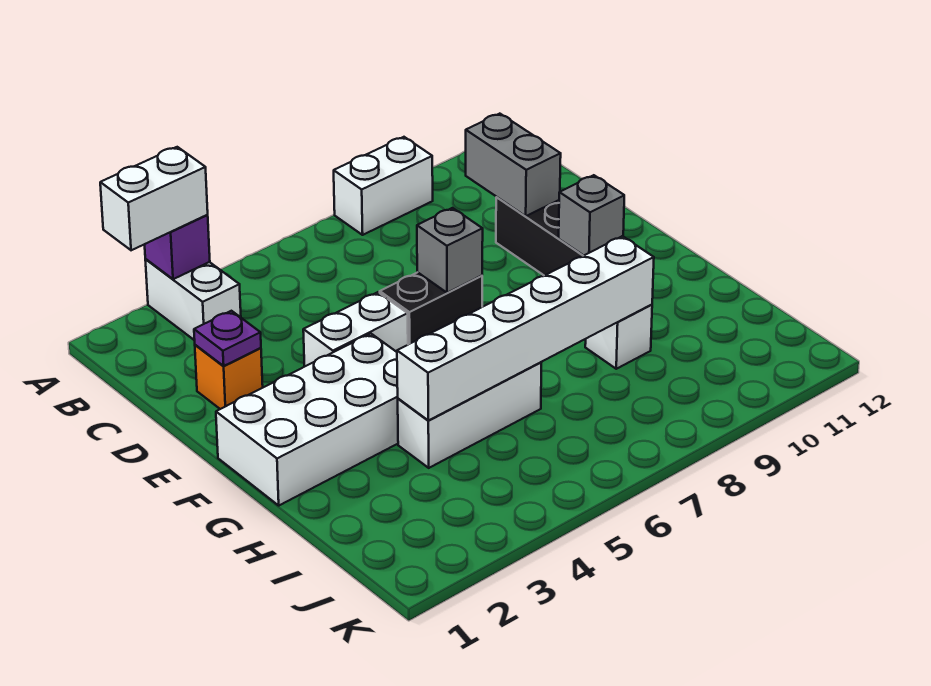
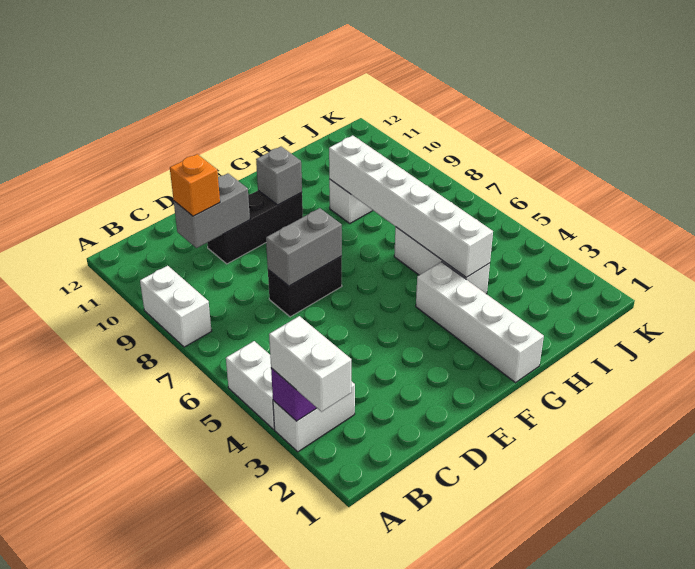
orange 1x1 brick [195,345,263,409] -> orange 1x1 brick moved to [170,154,220,216]
purple 1x1 plate [194,311,261,366] -> none
white 1x2 brick [303,292,408,366] -> white 1x2 brick moved to [226,341,275,429]
black 1x2 brick [380,272,482,344] -> black 1x2 brick turned to [268,256,342,317]
grey 1x1 brick [417,208,483,293] -> grey 1x2 brick [266,208,342,286]
white 2x4 brick [216,334,398,505] -> white 1x4 brick [416,262,544,383]

